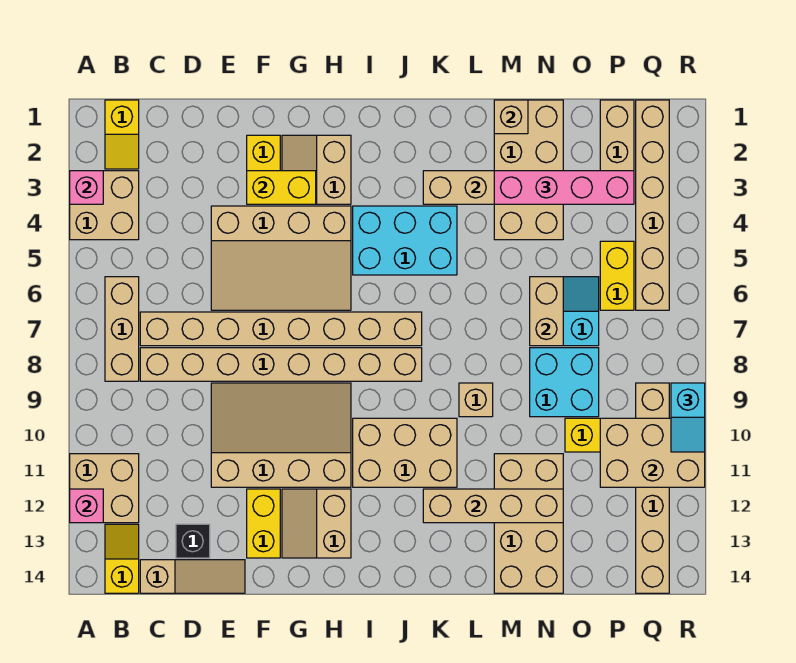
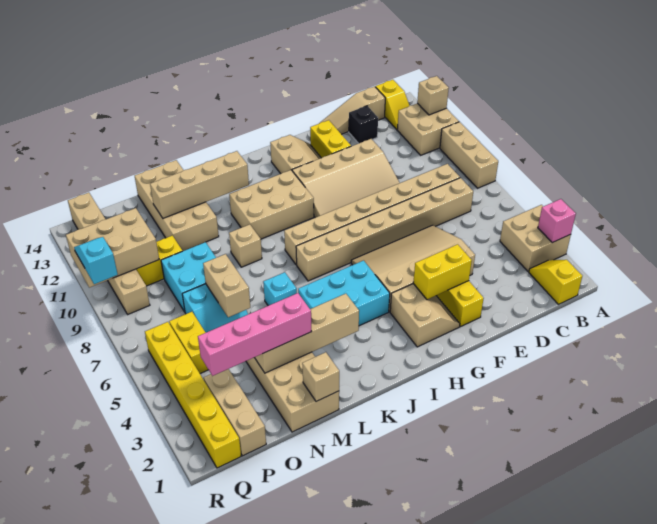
pink 1x1 brick [70,489,103,523] -> tan 1x1 brick [417,76,449,115]
tan 1x3 brick [105,277,139,381] -> tan 1x3 brick moved to [440,122,498,188]
none -> cyan 1x1 brick [263,272,297,306]
tan 1x6 brick [636,100,669,310] -> yellow 1x6 brick [145,322,241,468]

